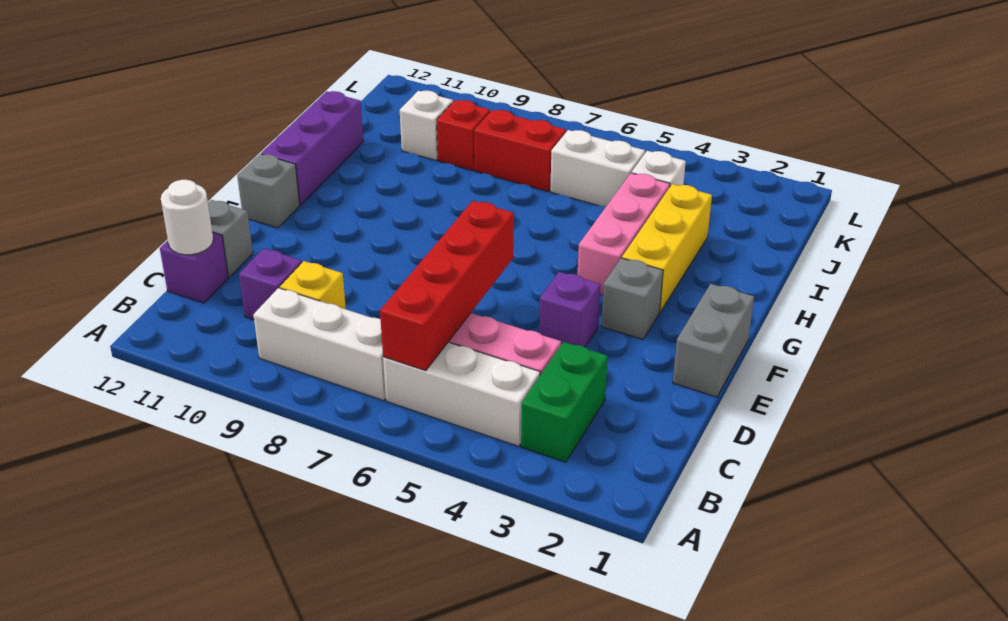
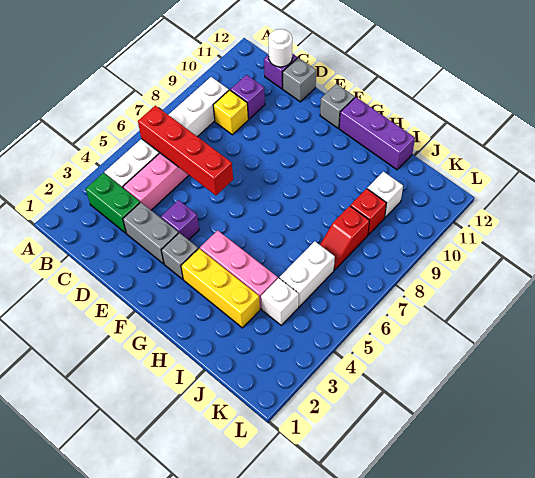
grey 1x2 brick [673,284,754,397] -> grey 1x2 brick moved to [123,202,178,264]
red 1x2 brick [474,110,566,192] -> red 1x2 slope [320,206,369,270]

